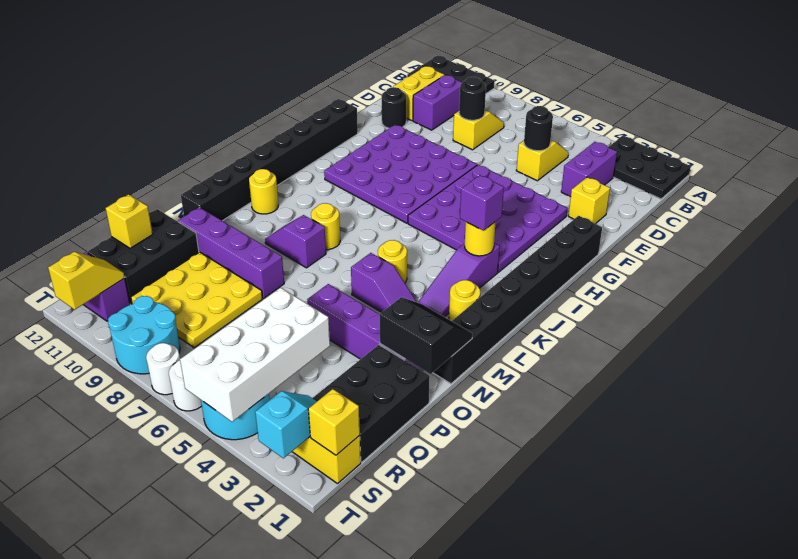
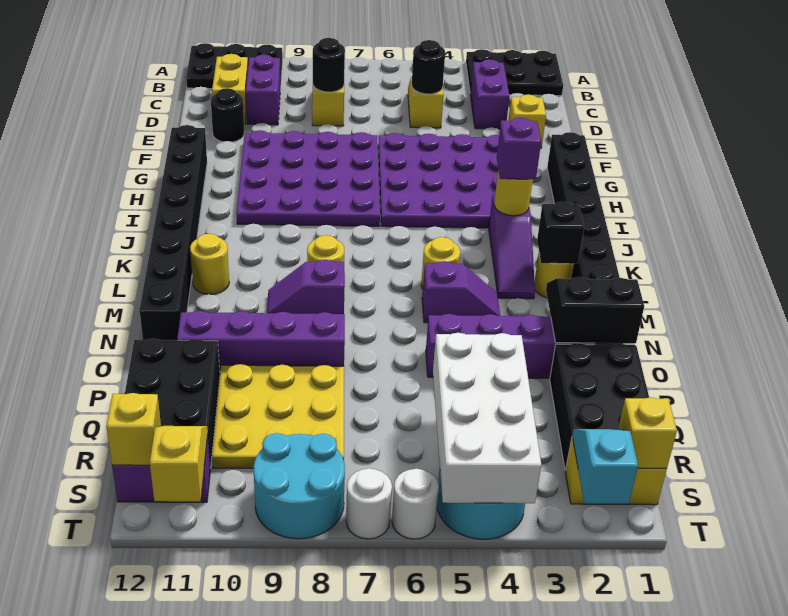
none -> black 1x1 brick [537,202,584,264]
yellow 1x1 brick [106,194,153,248] -> yellow 1x1 brick moved to [106,393,161,465]

